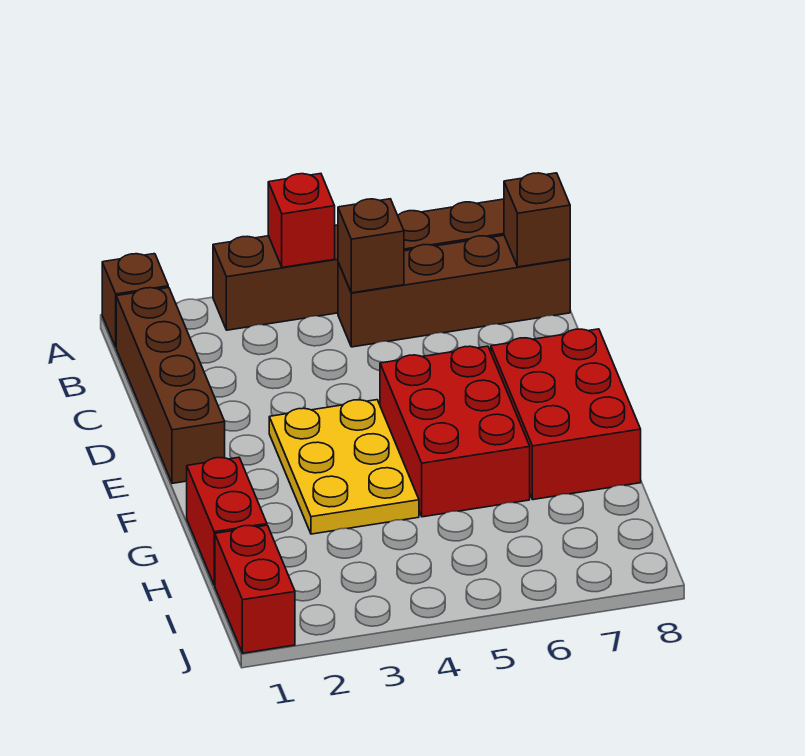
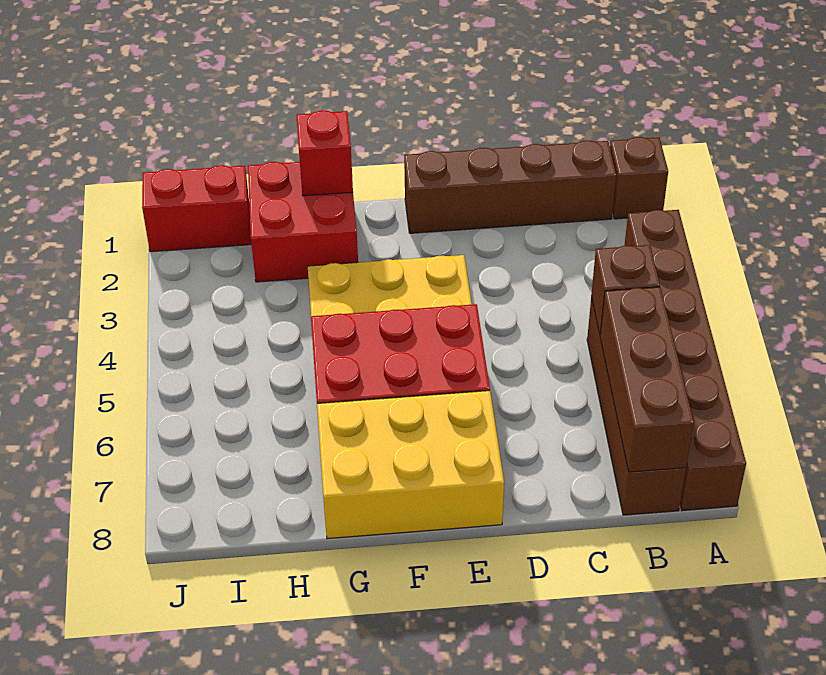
red 1x1 brick [268,174,335,268] -> red 1x1 brick moved to [296,110,353,196]
brown 1x1 brick [504,173,570,267] -> brown 1x3 brick [600,287,694,472]
red 2x3 brick [491,329,641,500] -> yellow 2x3 brick [317,391,504,539]
red 1x2 brick [187,457,267,585] -> red 2x2 brick [248,162,358,282]

